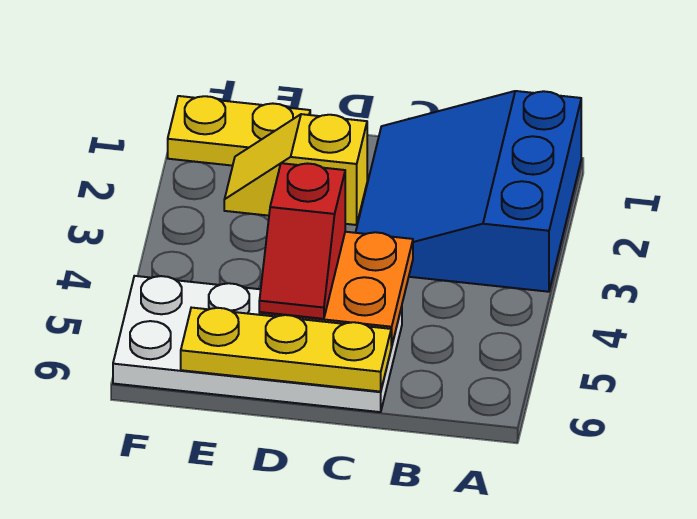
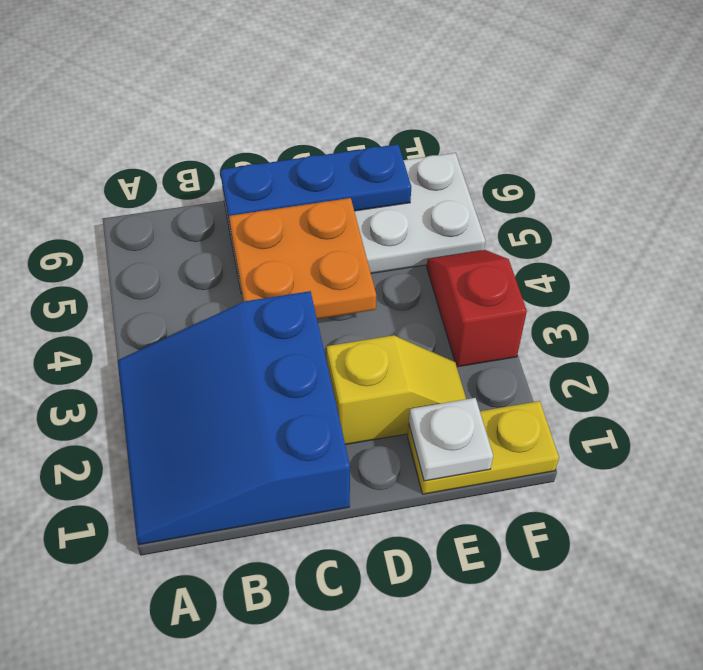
blue 3x3 slope [356,91,581,292] -> blue 3x3 slope turned to [118,291,350,545]
yellow 1x3 plate [181,308,391,392] -> blue 1x3 plate [220,144,411,224]
red 1x2 slope [259,163,345,319] -> red 1x2 slope moved to [427,250,527,367]
none -> white 1x1 plate [409,398,493,481]

